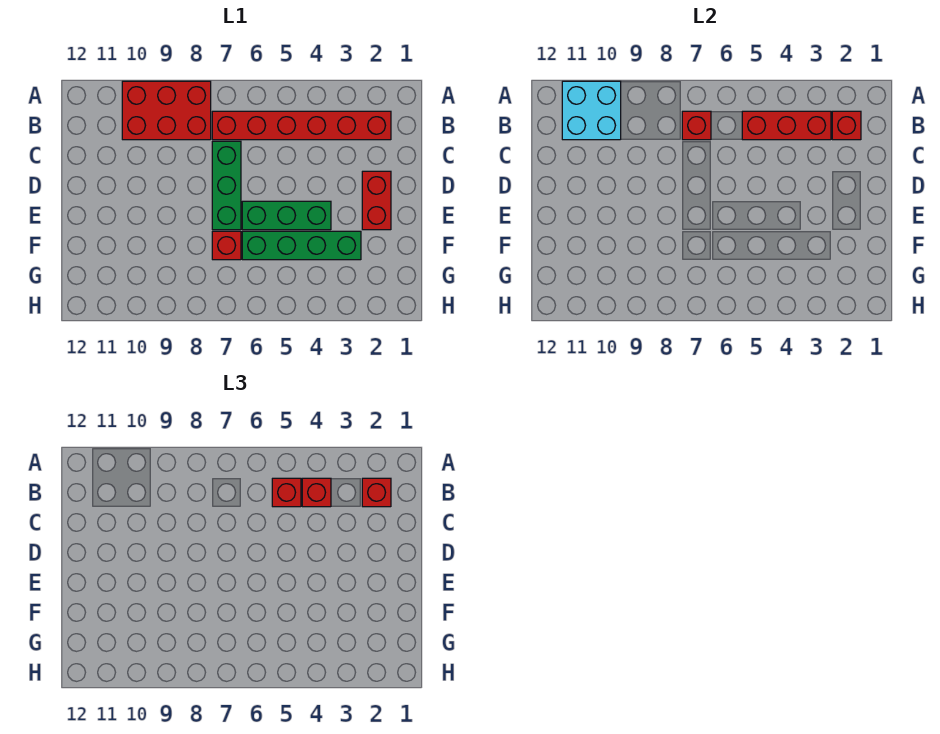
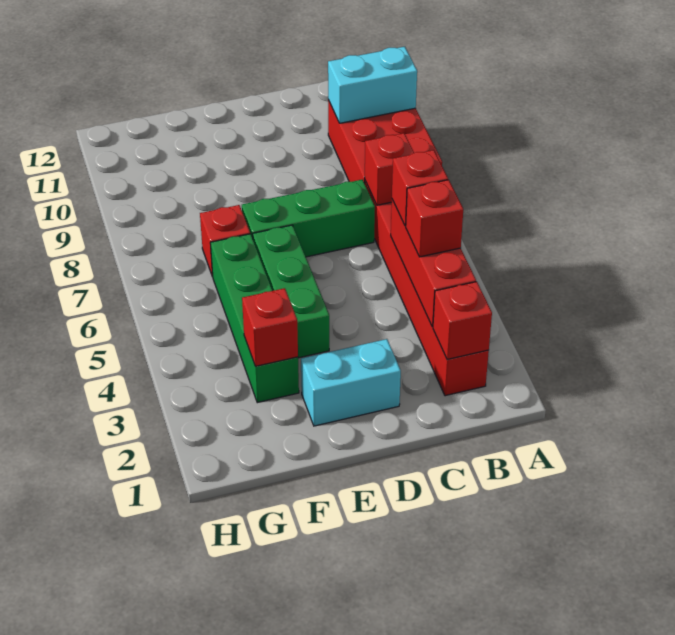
cyan 2x2 brick [562,81,621,140] -> cyan 1x2 brick [328,47,417,123]
red 1x1 brick [362,478,391,507] -> red 1x1 brick moved to [242,288,298,366]
red 1x2 brick [362,171,391,230] -> cyan 1x2 brick [301,339,401,426]

